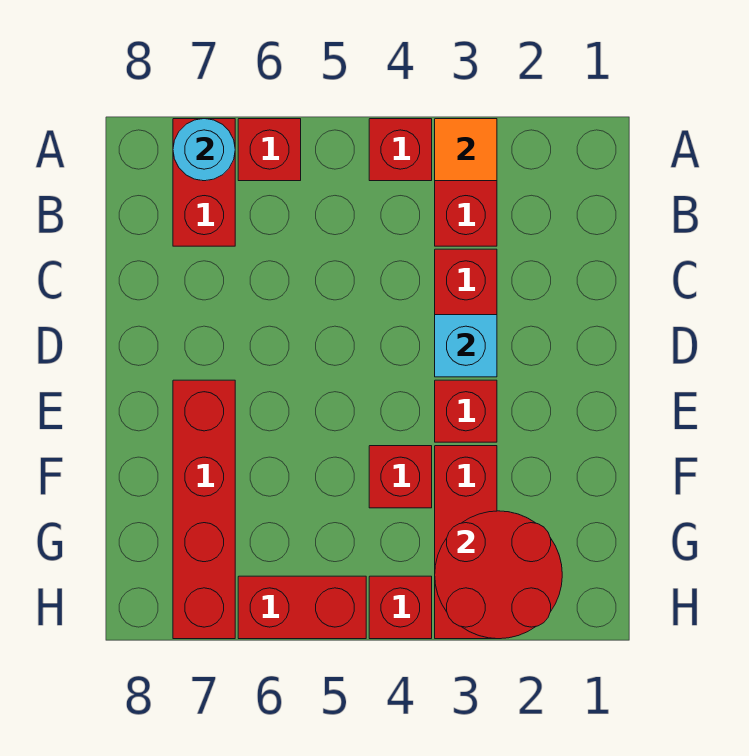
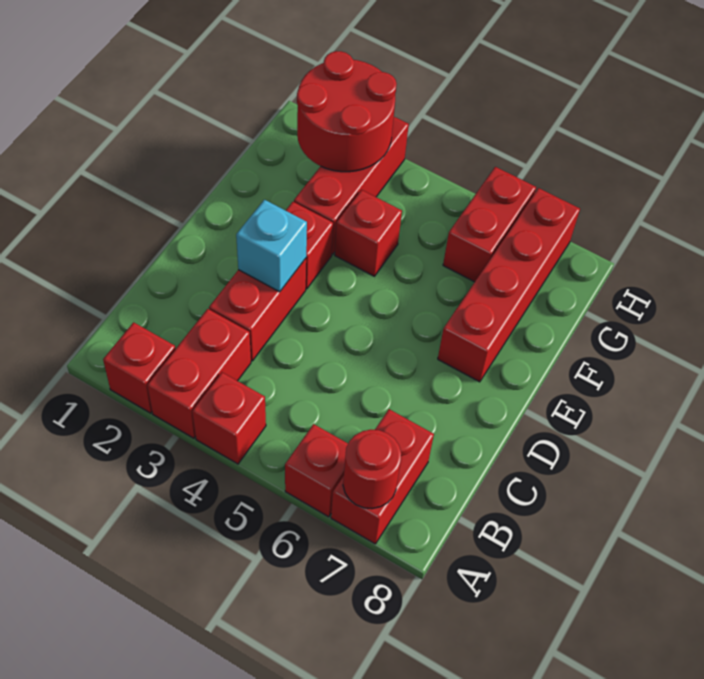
orange 1x1 tile [435,119,497,181] -> none
cyan 1x1 round brick [173,119,235,181] -> red 1x1 round brick [343,430,401,509]
red 1x1 brick [369,576,432,639] -> red 1x1 brick moved to [103,322,175,413]
red 1x2 brick [238,576,366,639] -> red 1x2 brick turned to [443,167,536,282]

